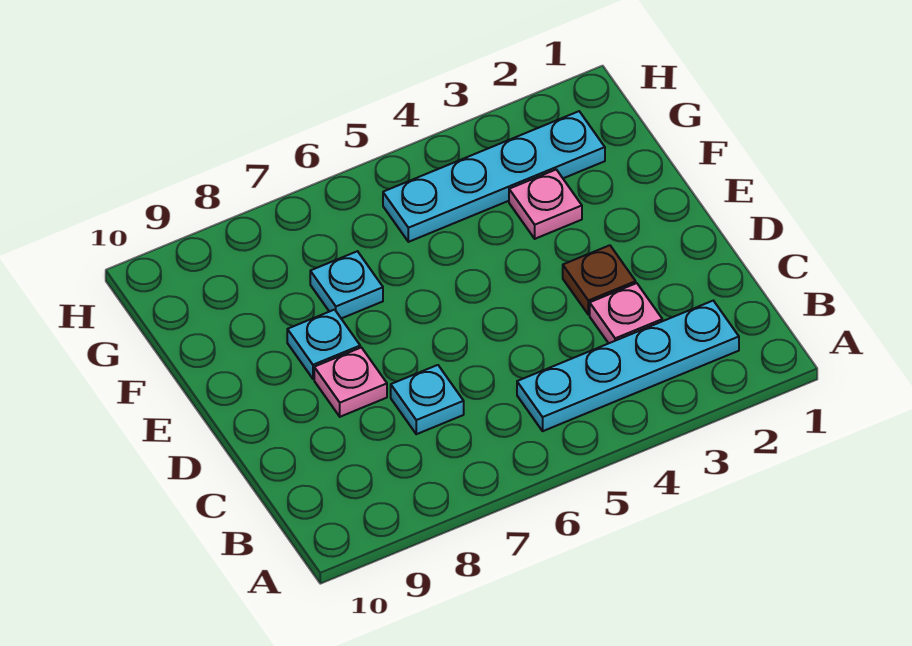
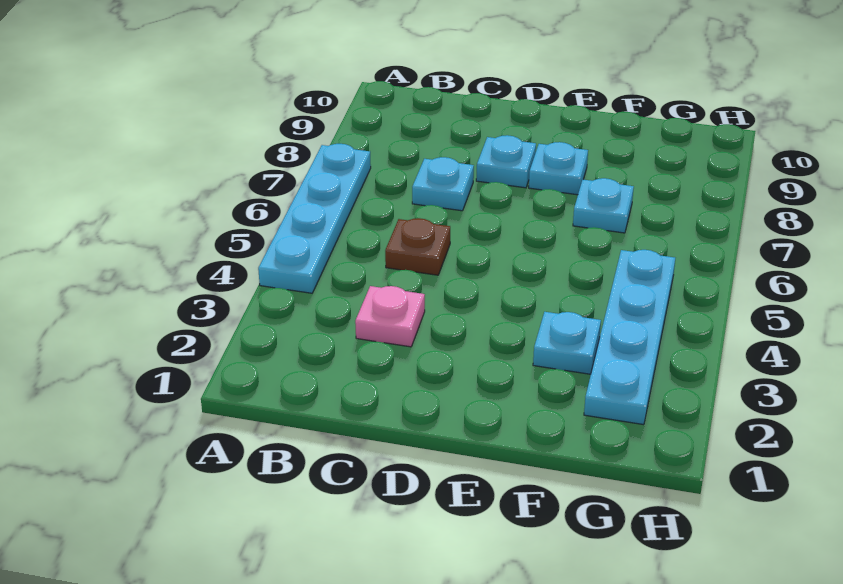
cyan 1x4 plate [517,301,739,431] -> cyan 1x4 plate moved to [258,144,371,293]
brown 1x1 plate [563,245,636,315] -> brown 1x1 plate moved to [385,218,450,275]
pink 1x1 plate [314,347,387,417] -> cyan 1x1 plate [476,135,536,188]
pink 1x1 plate [509,170,582,239] -> cyan 1x1 plate [533,312,601,374]

